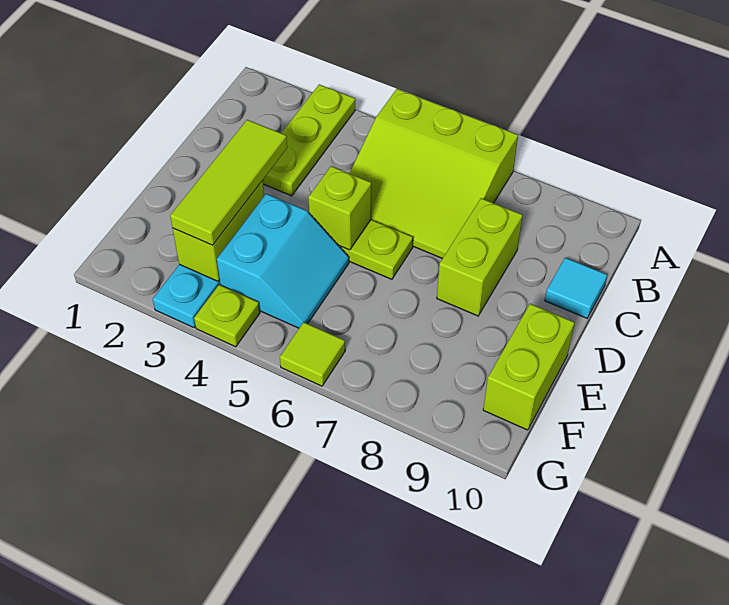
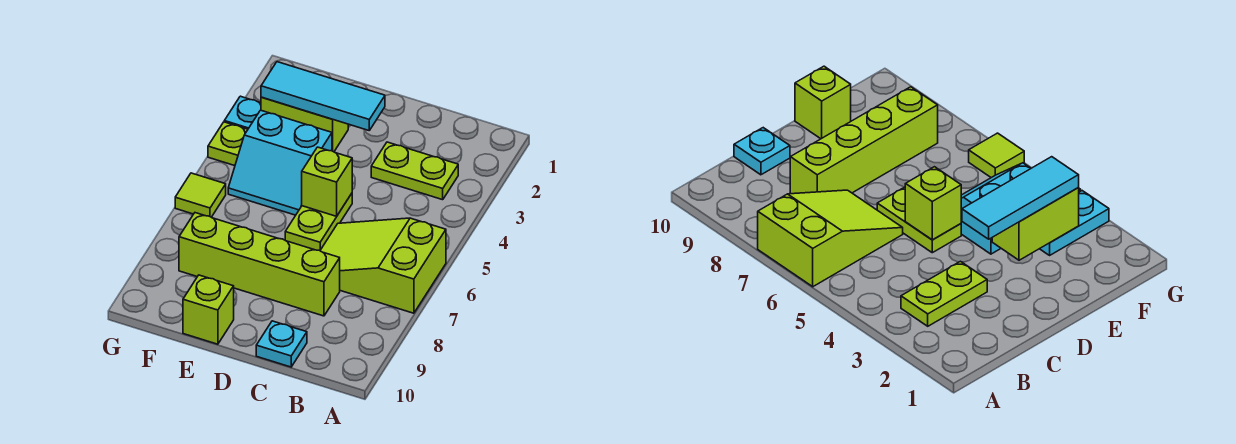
lime 1x3 plate [263,84,355,196] -> lime 1x2 plate [371,142,458,200]
lime 3x3 slope [349,89,518,259] -> lime 2x3 slope [320,218,446,313]
lime 1x2 brick [437,198,523,316] -> lime 1x4 brick [179,213,340,316]
cyan 1x1 tile [545,258,607,318] -> cyan 1x1 plate [256,321,307,367]
lime 1x3 tile [170,120,287,245] -> cyan 1x3 tile [261,62,385,130]
lime 1x2 brick [483,304,575,430] -> lime 1x1 brick [183,275,234,344]

